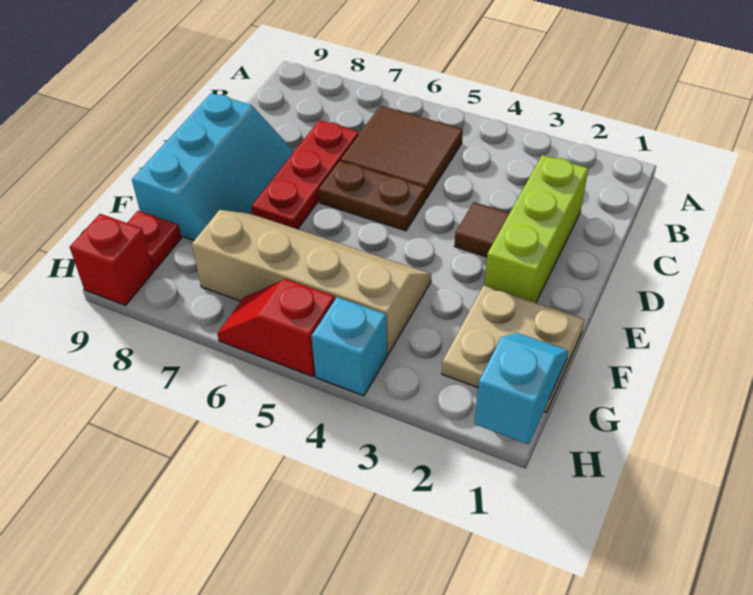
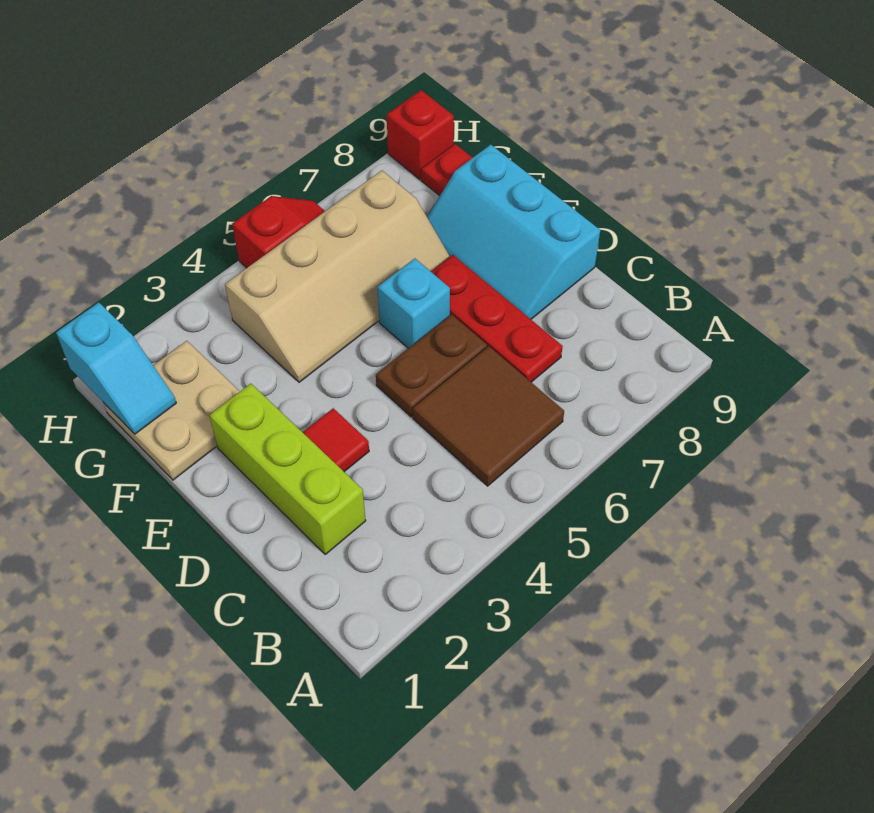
brown 1x1 tile [455,202,510,257] -> red 1x1 tile [303,408,369,472]
cyan 1x1 brick [312,297,387,396] -> cyan 1x1 brick moved to [377,258,450,348]

